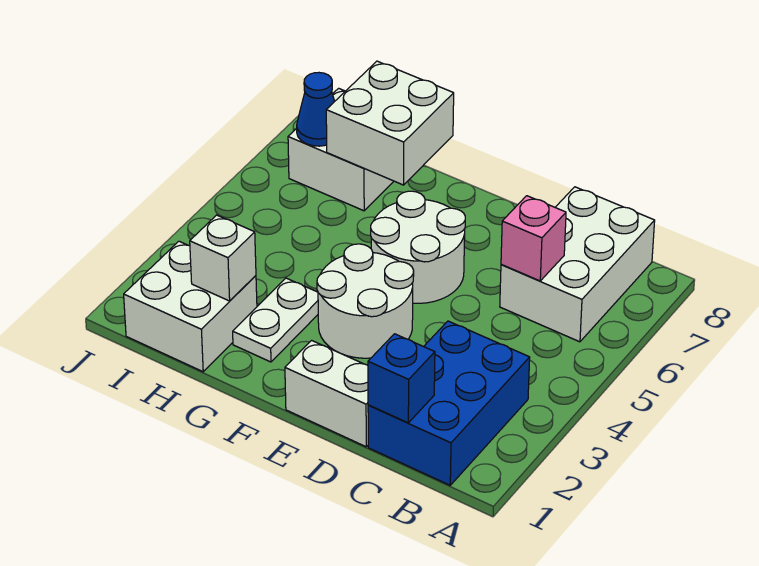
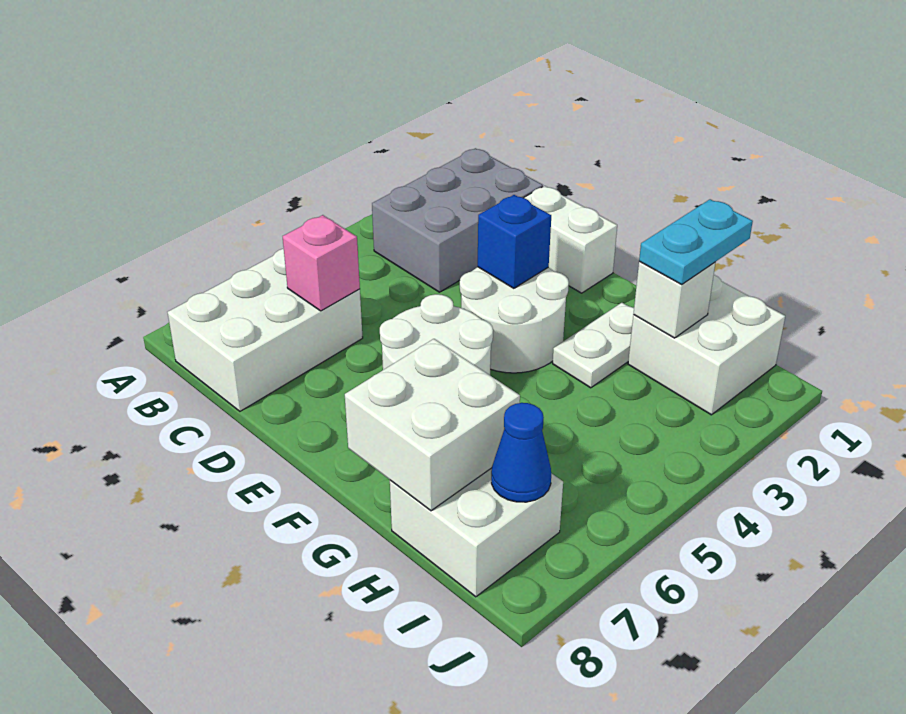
blue 2x3 brick [368,321,530,485] -> grey 2x3 brick [372,148,543,292]
blue 1x1 brick [368,334,435,423] -> blue 1x1 brick moved to [478,195,551,288]
none -> cyan 1x2 plate [639,199,753,284]

